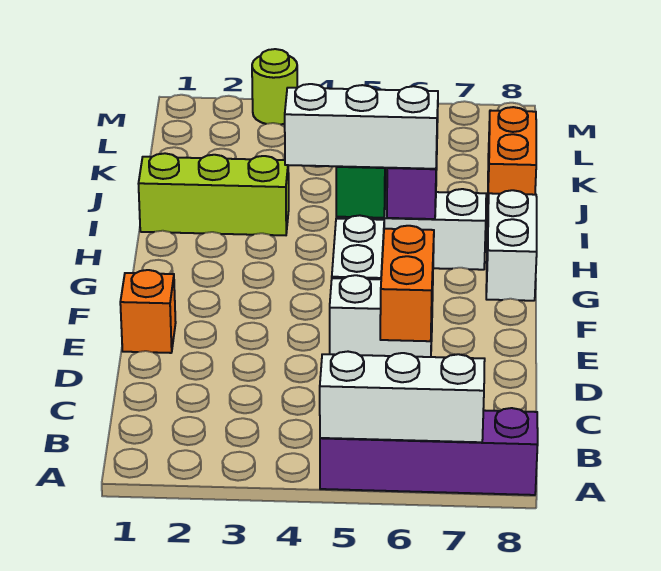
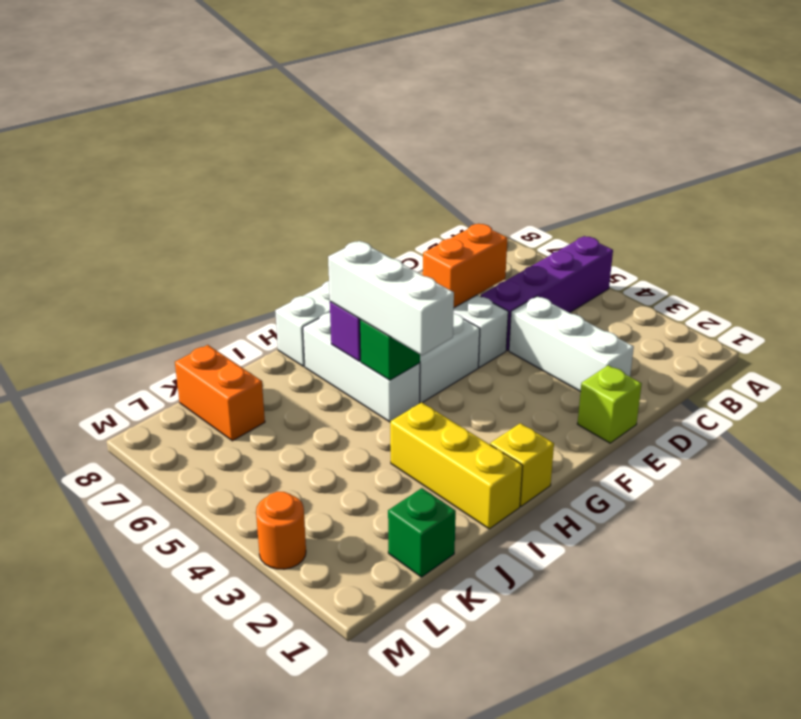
purple 1x4 brick [320,408,538,495] -> purple 1x4 brick turned to [481,236,613,350]
white 1x3 brick [320,352,485,442] -> white 1x3 brick moved to [509,296,634,392]
orange 1x1 brick [120,270,176,353] -> lime 1x1 brick [577,365,642,443]
none -> yellow 1x1 brick [490,423,554,506]
lime 1x3 brick [138,153,289,235] -> yellow 1x3 brick [390,402,523,529]
orange 1x2 brick [488,107,536,199] -> orange 1x2 brick turned to [175,345,265,441]
none -> green 1x1 brick [388,488,456,577]
lime 1x1 round brick [252,49,297,124] -> orange 1x1 round brick [256,492,306,569]

